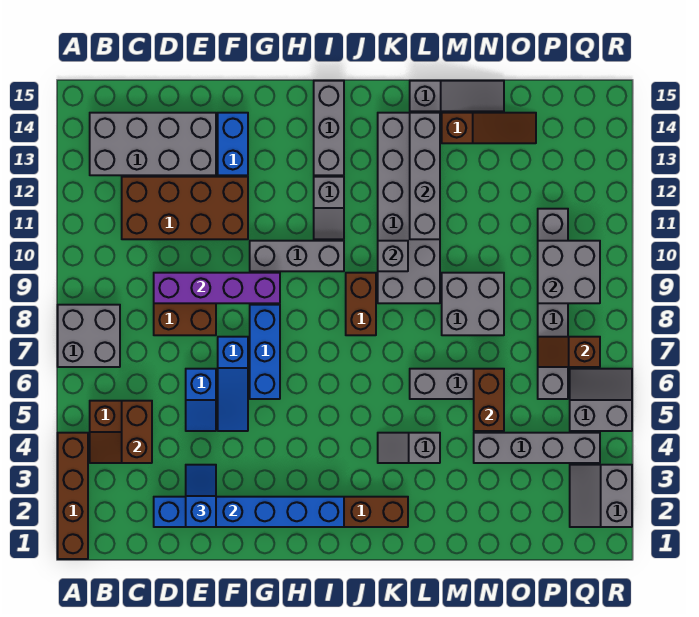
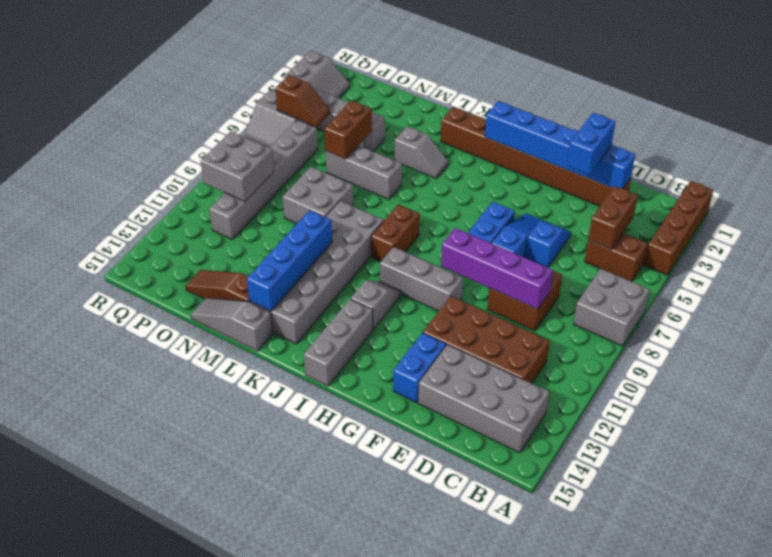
blue 1x2 slope [186,465,216,527] -> blue 1x2 brick [567,113,615,174]
grey 1x1 brick [378,241,408,271] -> none
grey 1x4 brick [410,113,440,239] -> blue 1x4 brick [247,210,332,311]
brown 1x2 slope [538,337,600,367] -> brown 1x2 slope moved to [275,75,330,127]

